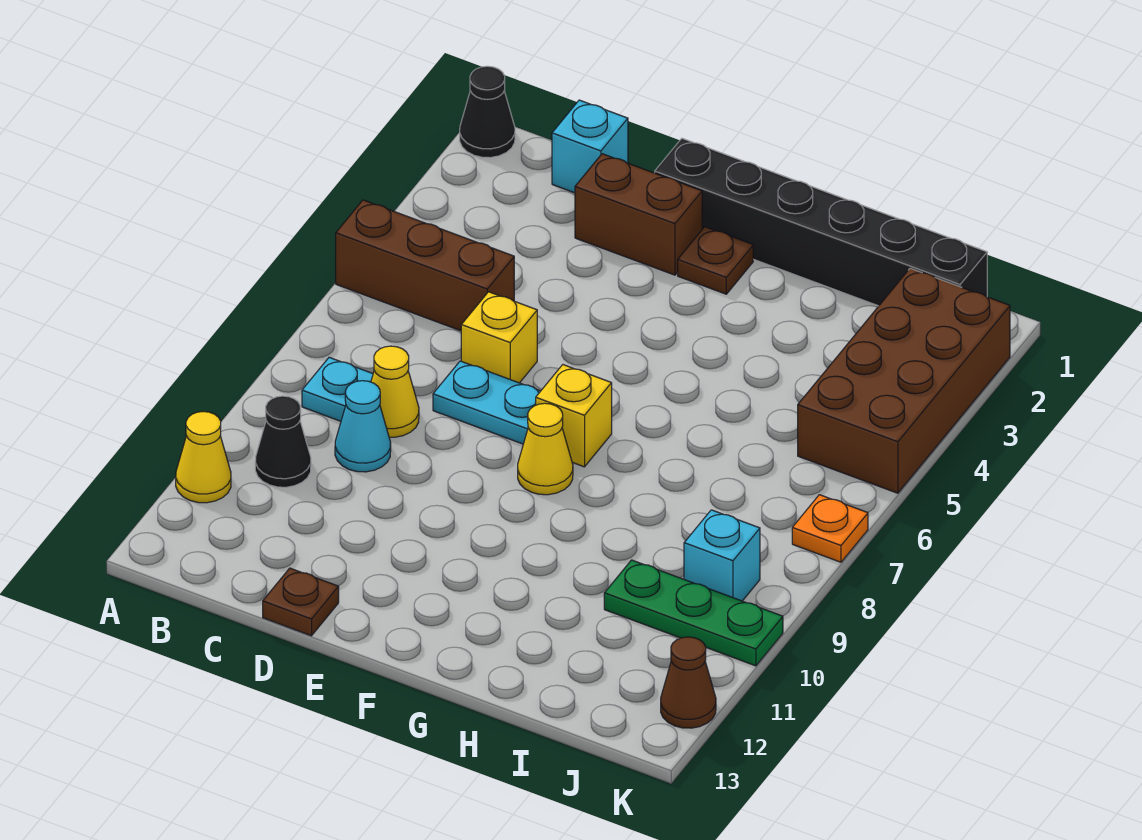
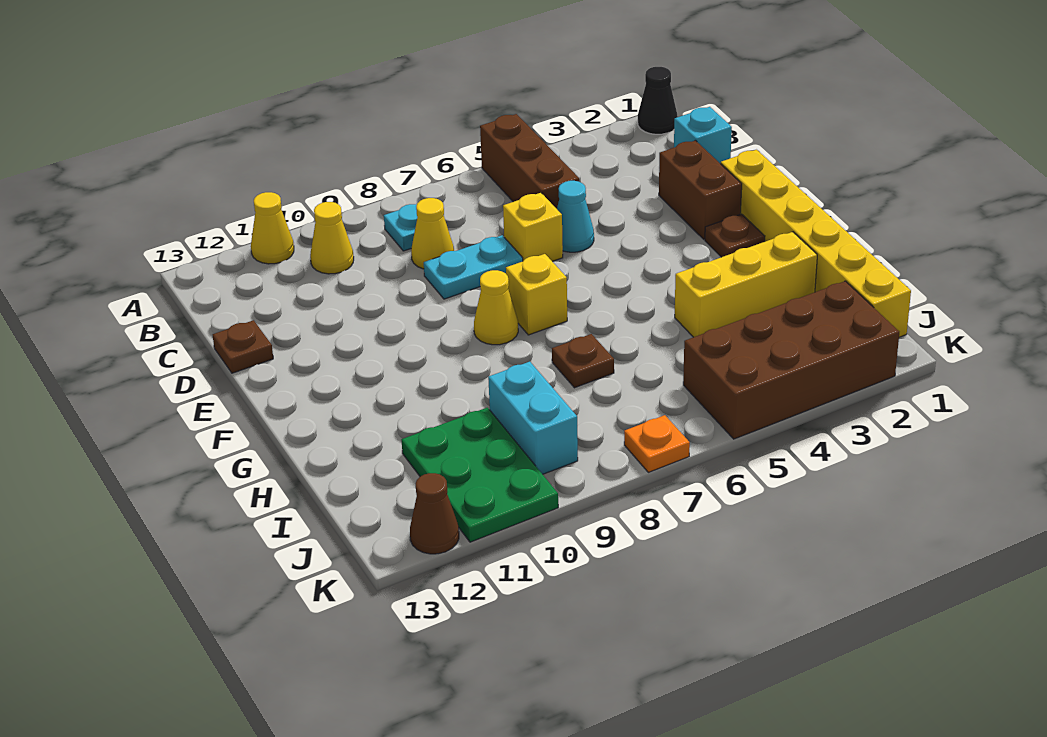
black 1x1 cone [255,396,311,487] -> yellow 1x1 cone [310,202,354,274]
cyan 1x1 cone [335,381,391,472] -> cyan 1x1 cone moved to [557,181,594,252]
cyan 1x2 plate [433,361,540,444] -> cyan 1x2 plate turned to [424,235,523,299]
black 1x6 brick [655,138,987,306] -> yellow 1x6 brick [721,150,911,337]
none -> yellow 1x3 brick [675,232,817,337]
none -> brown 1x1 plate [552,334,614,388]
green 1x3 plate [604,560,783,666] -> green 2x3 plate [402,408,558,542]
cyan 1x1 brick [684,510,760,601] -> cyan 1x2 brick [488,362,578,474]

